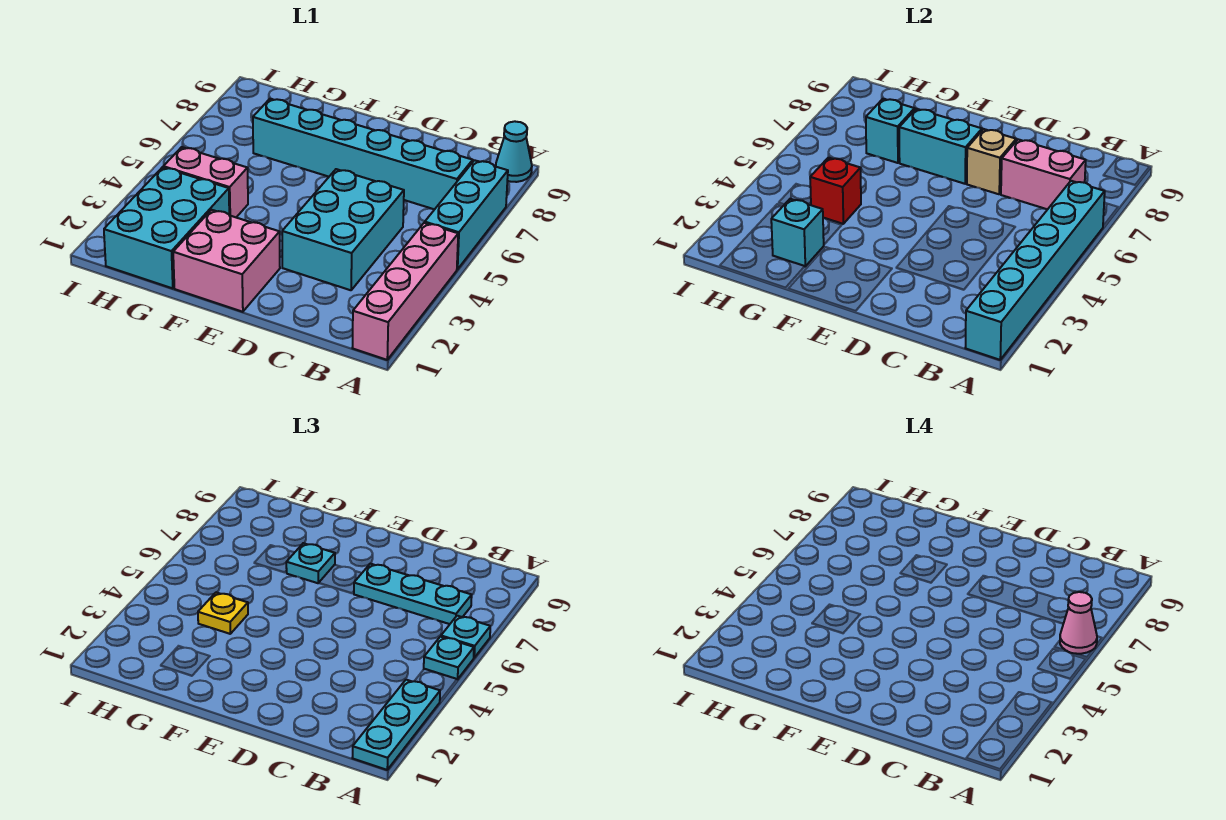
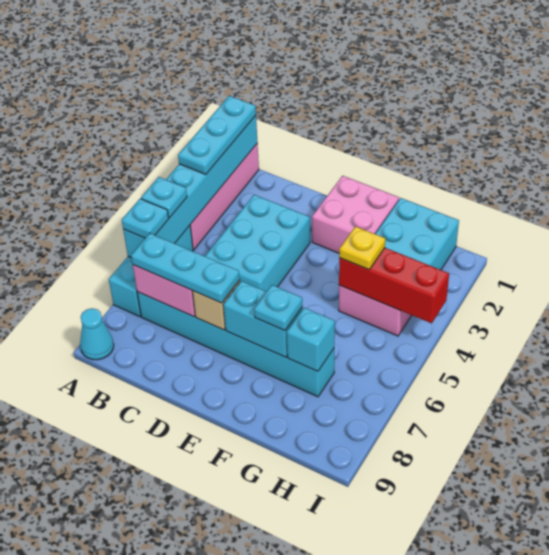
pink 1x1 cone [1060,592,1097,654] -> none
cyan 1x1 brick [771,199,824,266] -> none
red 1x1 brick [810,158,861,224] -> red 1x3 brick [339,248,449,323]

